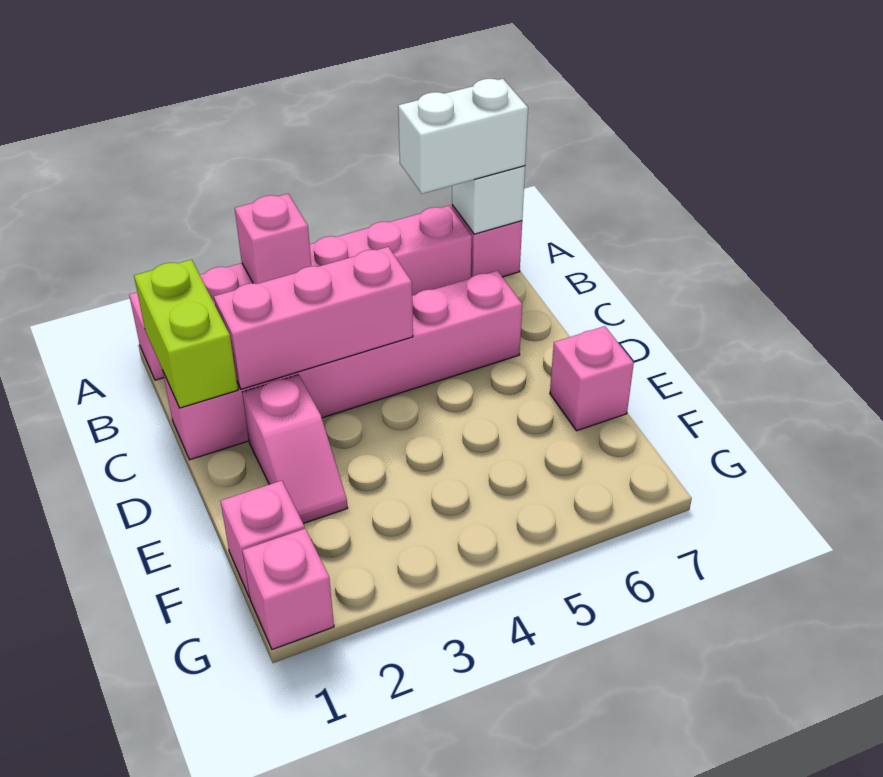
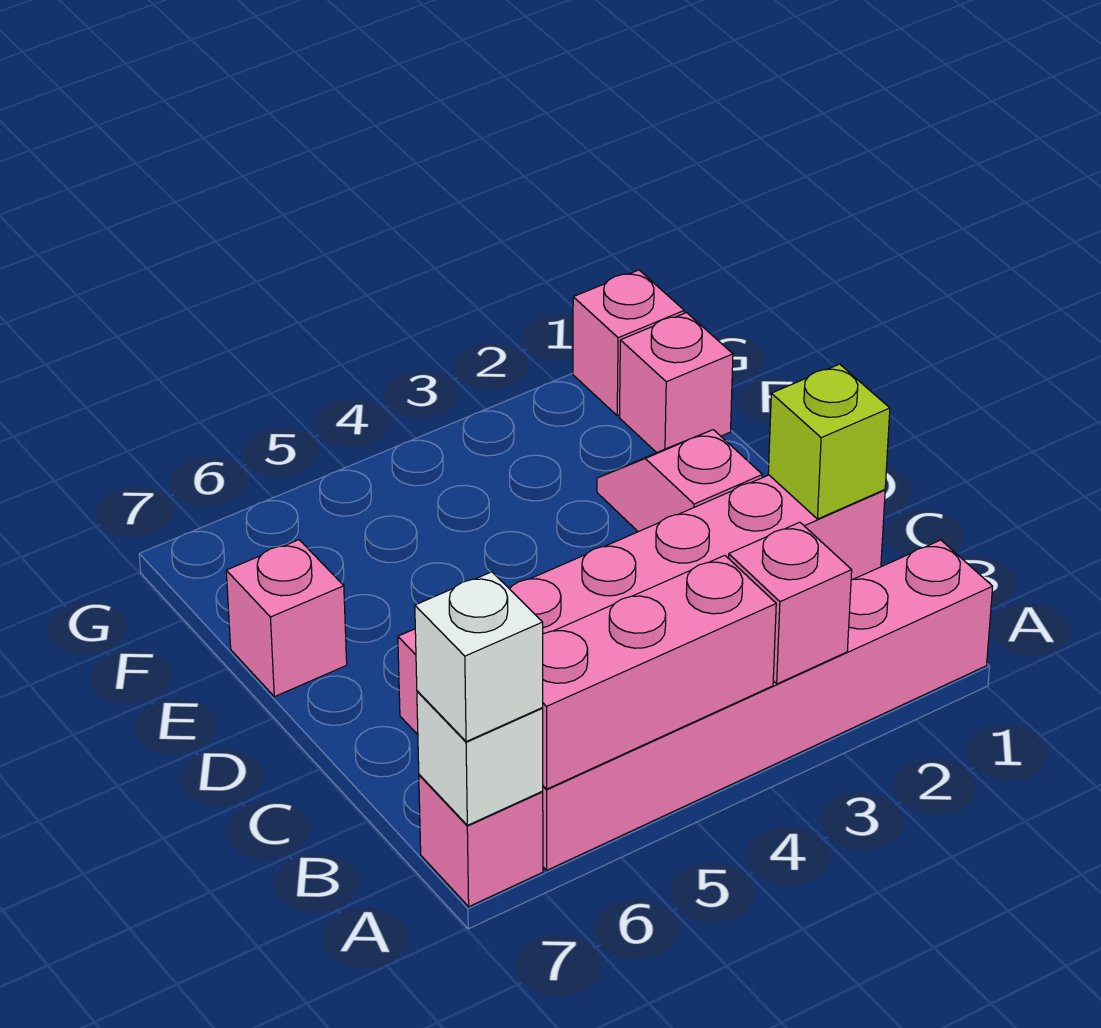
white 1x2 brick [398,79,528,194] -> white 1x1 brick [415,572,543,742]
lime 1x2 brick [134,259,238,408] -> lime 1x1 brick [768,364,890,519]
pink 1x3 brick [214,247,413,389] -> pink 1x3 brick moved to [543,555,776,789]

